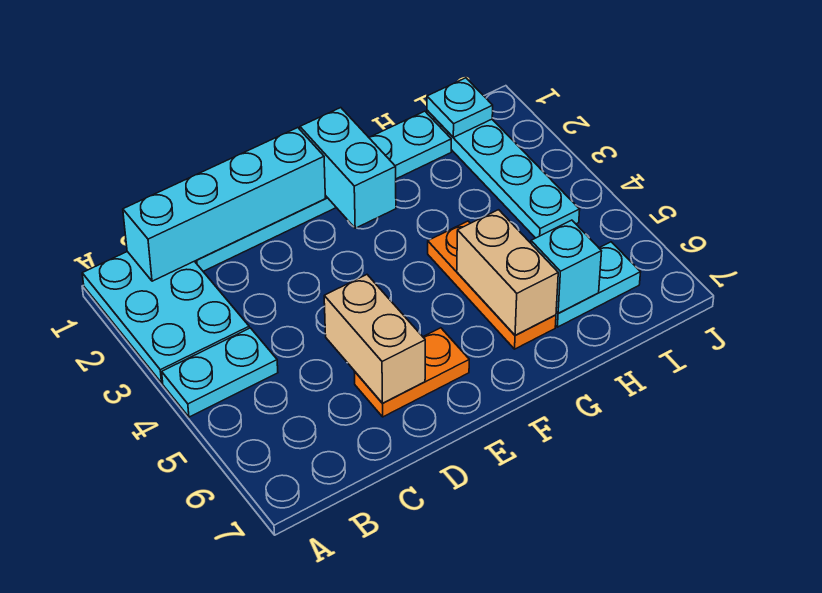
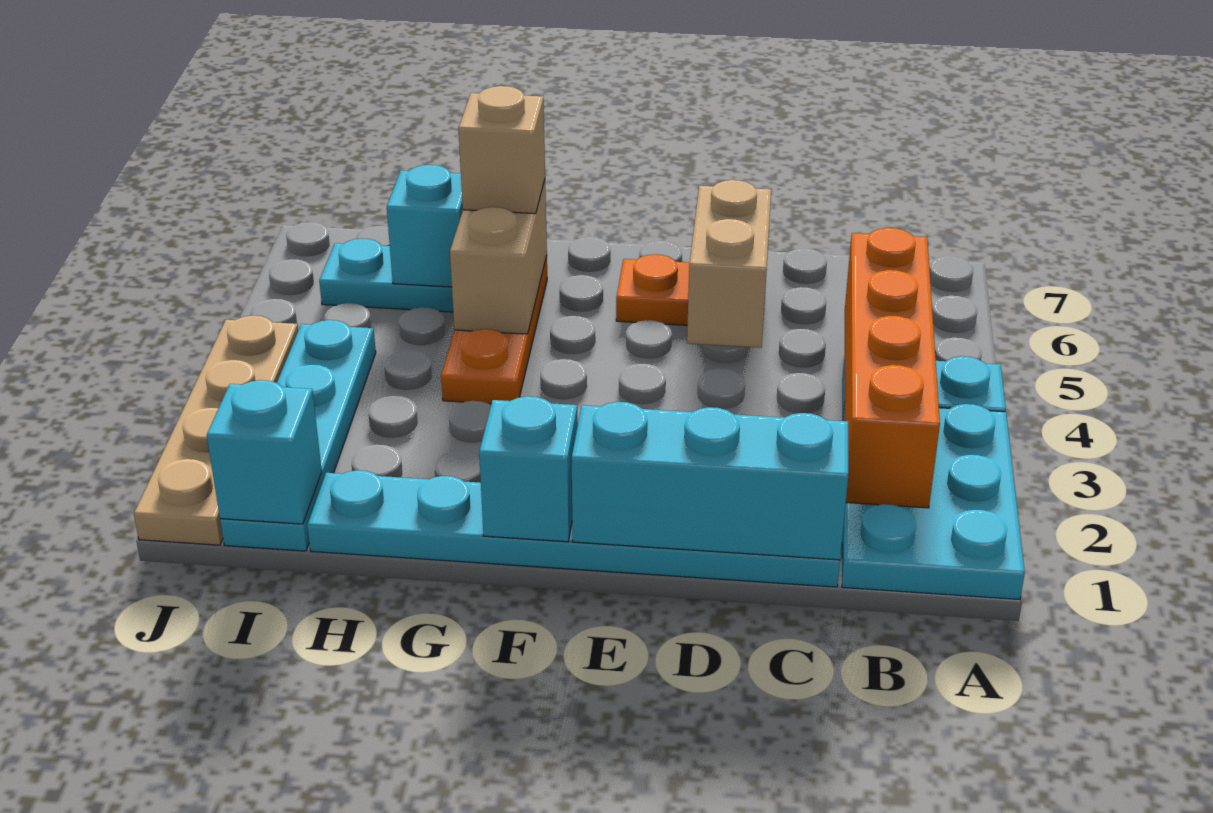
cyan 1x4 brick [123,128,325,281] -> cyan 1x3 brick [572,402,848,560]
none -> orange 1x4 brick [844,228,940,508]
cyan 1x2 brick [300,108,396,228] -> cyan 1x1 brick [479,396,577,542]
none -> tan 1x1 brick [458,86,545,214]
cyan 1x1 plate [427,78,493,137] -> cyan 1x1 brick [207,380,322,524]
none -> tan 1x4 plate [134,316,298,545]

